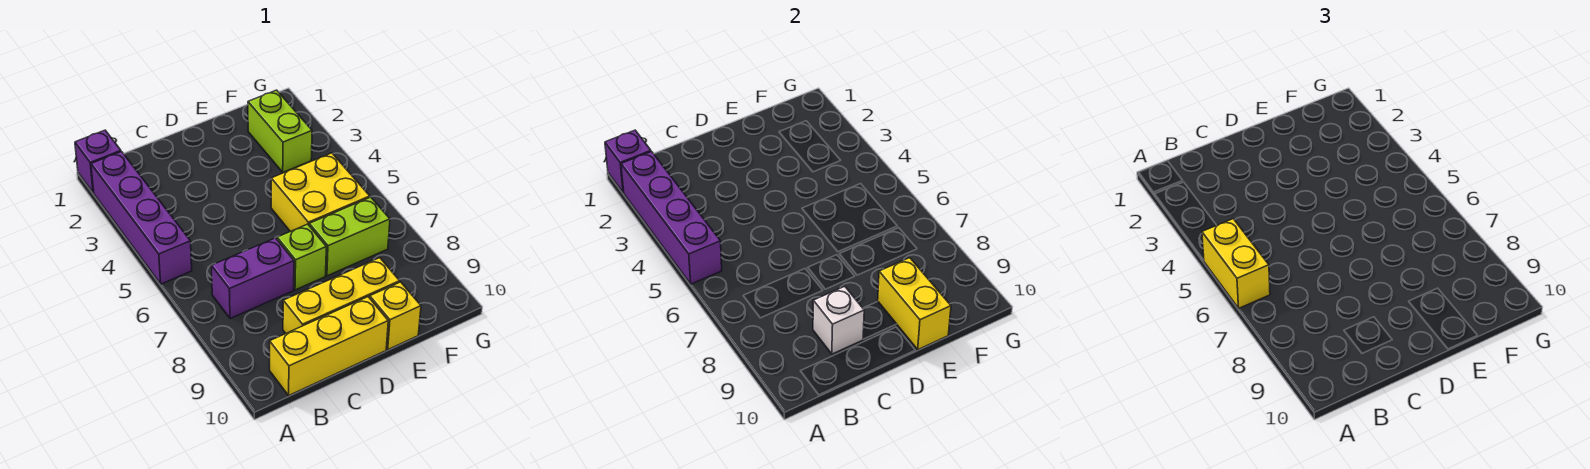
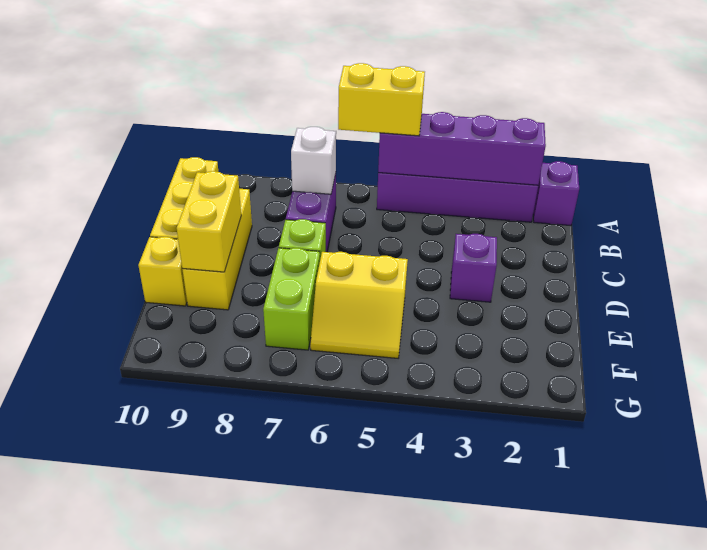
purple 1x1 brick [605,130,651,193] -> purple 1x1 brick moved to [450,234,497,302]
white 1x1 brick [813,286,864,354] -> white 1x1 brick moved to [291,127,336,194]
yellow 2x2 brick [271,153,370,231] -> yellow 2x2 slope [310,252,408,358]
yellow 1x2 brick [878,258,951,350] -> yellow 1x2 brick turned to [176,171,241,272]
lime 1x2 brick [248,90,312,172] -> none

